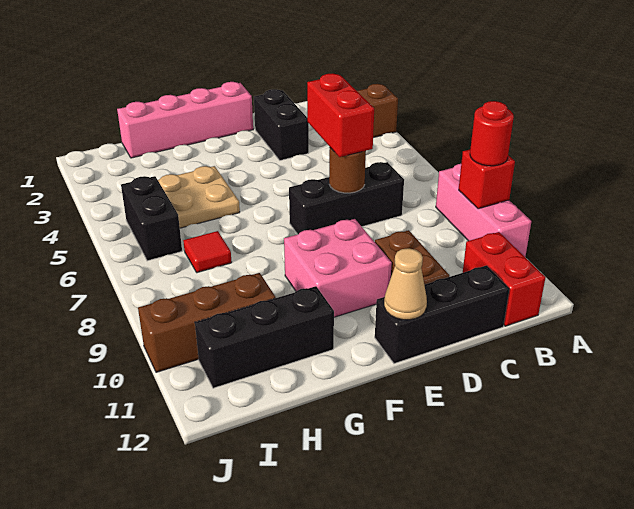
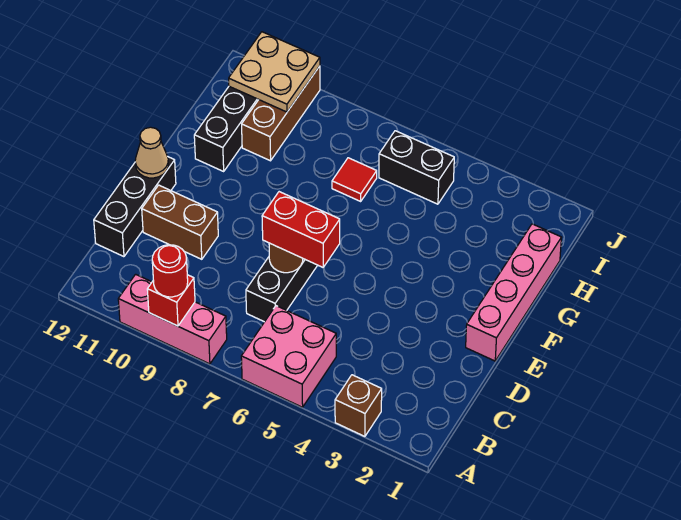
red 1x2 brick [463,232,545,326] -> none
black 1x2 brick [254,89,309,160] -> none
pink 2x2 brick [284,219,392,317] -> pink 2x2 brick moved to [241,306,336,407]
tan 2x2 plate [158,166,240,228] -> tan 2x2 plate moved to [229,32,320,112]

